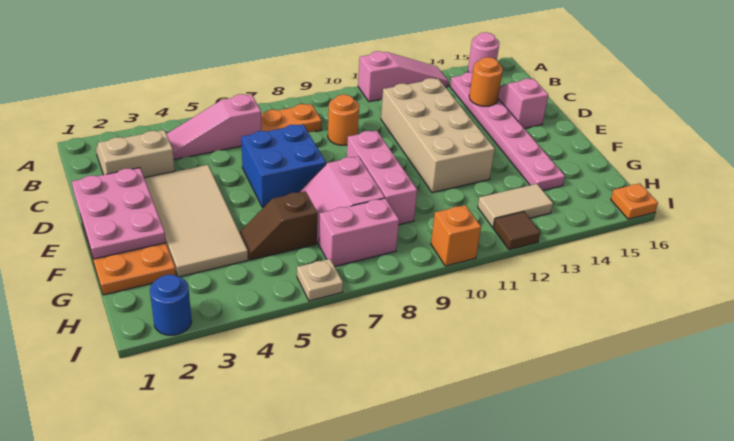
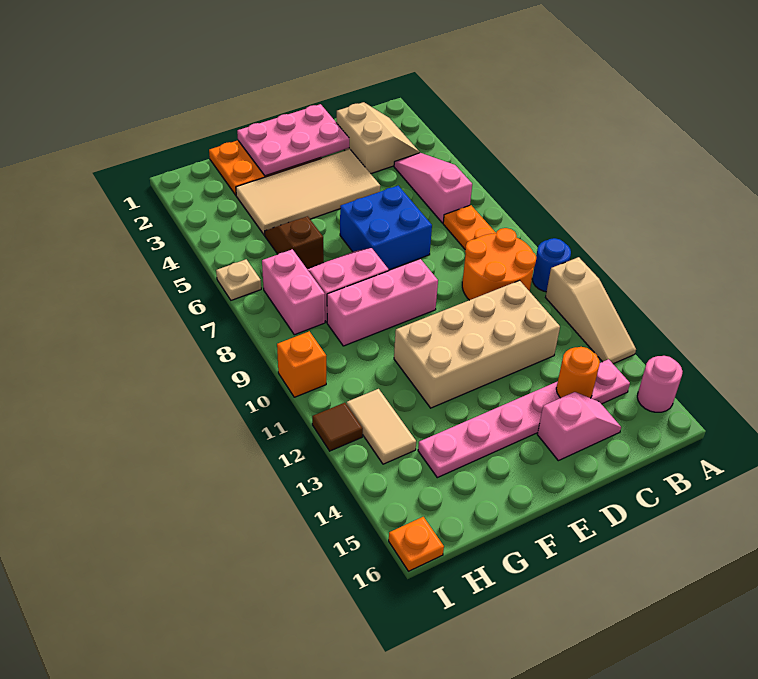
pink 1x3 slope [358,51,449,102] -> tan 1x3 slope [546,257,636,364]
orange 1x1 round brick [328,95,359,145] -> orange 2x2 round brick [462,228,536,300]
blue 1x1 round brick [150,274,192,335] -> blue 1x1 round brick moved to [532,238,571,292]

